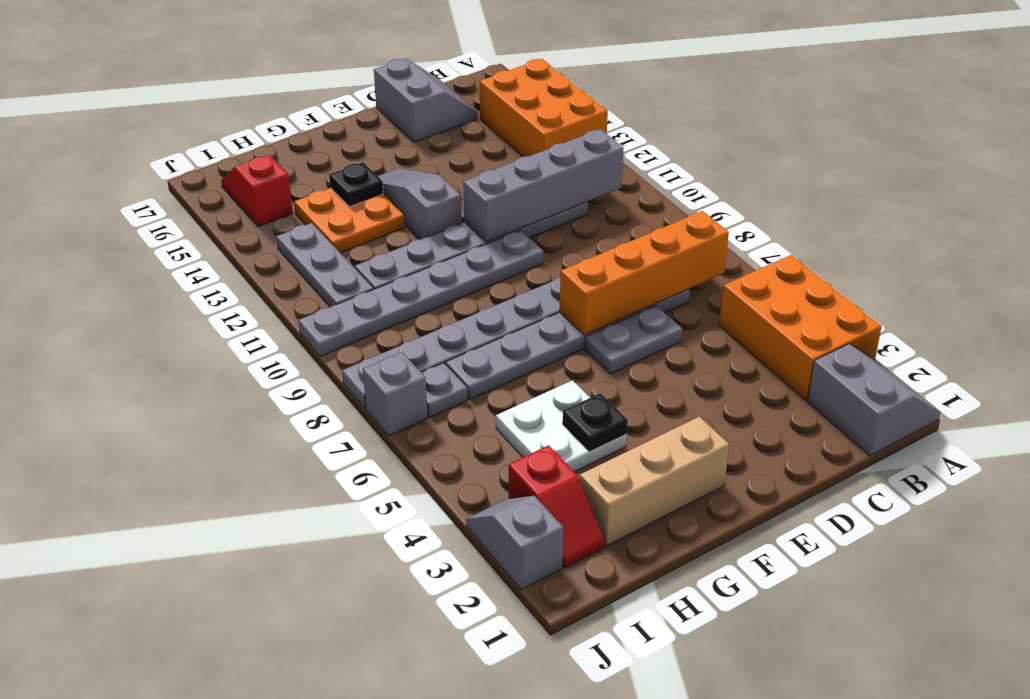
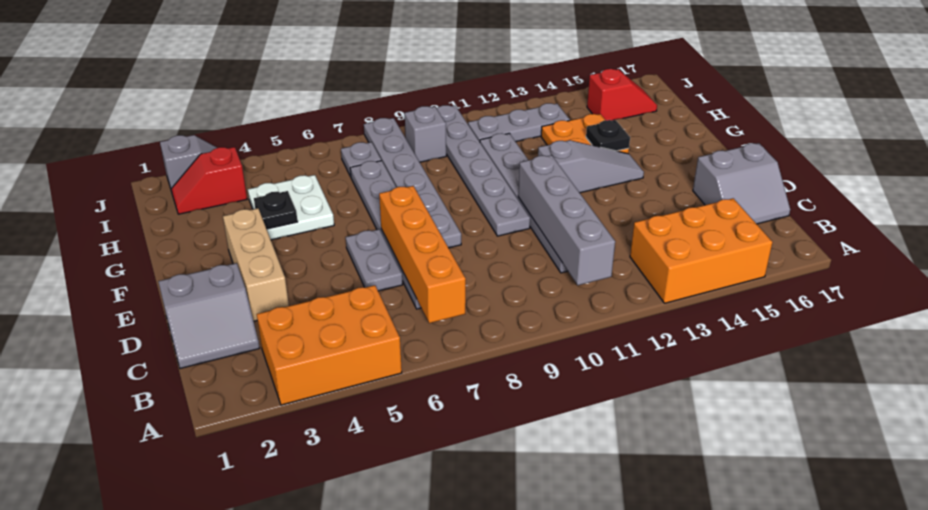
grey 2x2 slope [808,344,940,456] -> grey 2x2 slope moved to [158,263,260,368]
tan 1x3 brick [580,417,729,546] -> tan 1x3 brick moved to [223,208,289,321]
grey 1x1 brick [363,352,428,436] -> grey 1x1 brick moved to [405,106,446,162]

